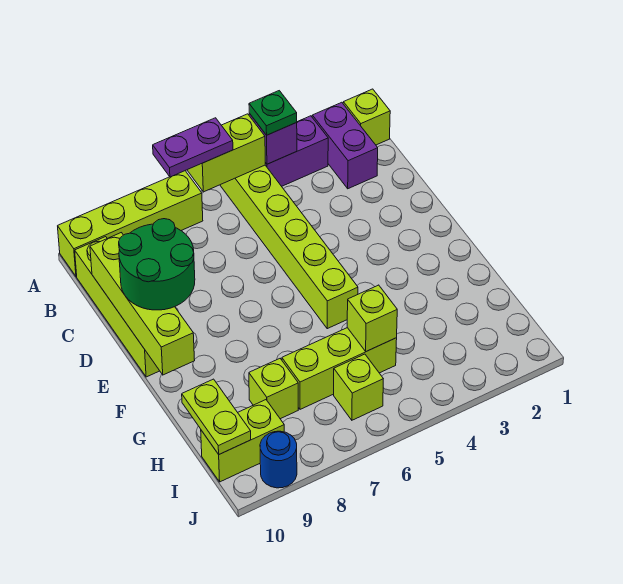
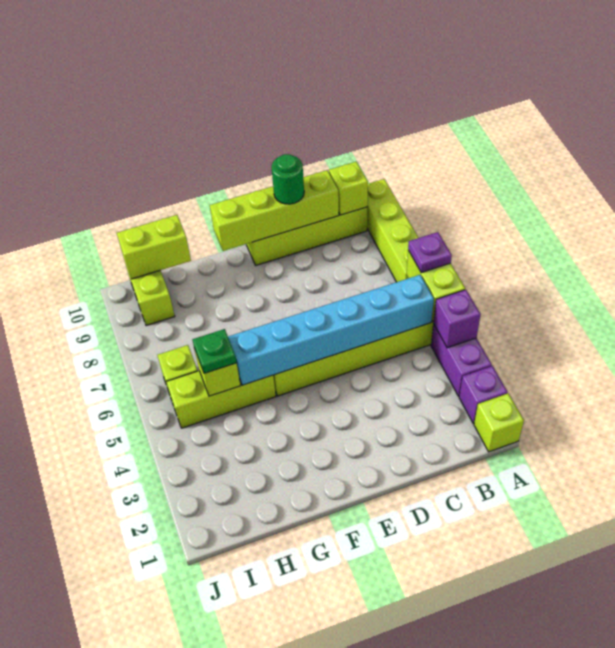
purple 1x2 brick [312,102,378,189] -> purple 1x1 brick [459,366,508,424]
green 1x1 plate [249,91,297,135] -> green 1x1 plate moved to [192,329,237,373]
purple 1x2 plate [153,118,233,177] -> purple 1x1 plate [408,232,452,273]
none -> cyan 1x6 brick [228,275,434,385]
green 2x2 round brick [119,219,195,310] -> green 1x1 round brick [272,154,304,204]
lime 1x3 brick [282,328,397,409] -> lime 1x3 brick turned to [166,371,276,428]
lime 1x1 brick [249,359,298,419] -> lime 1x1 brick moved to [329,162,368,215]
lime 1x2 plate [182,379,251,454] -> lime 1x2 brick [117,215,191,279]
blue 1x1 round brick [260,431,297,488] -> none

